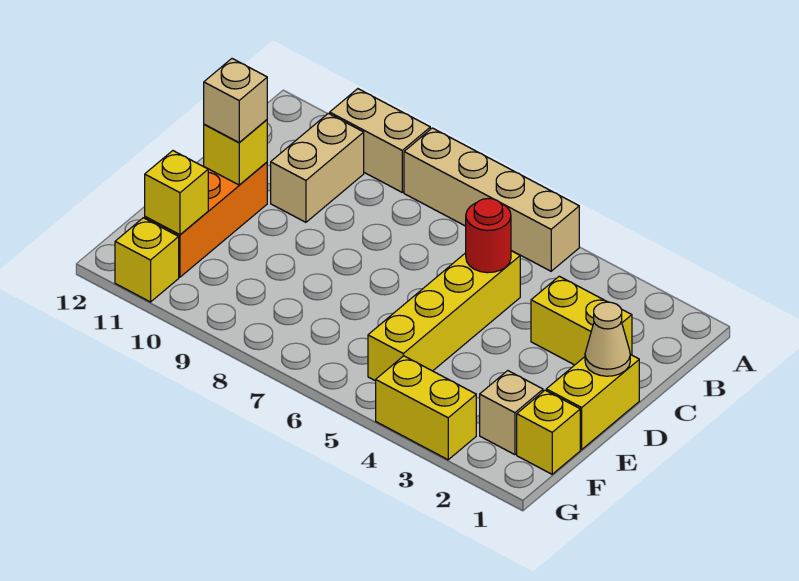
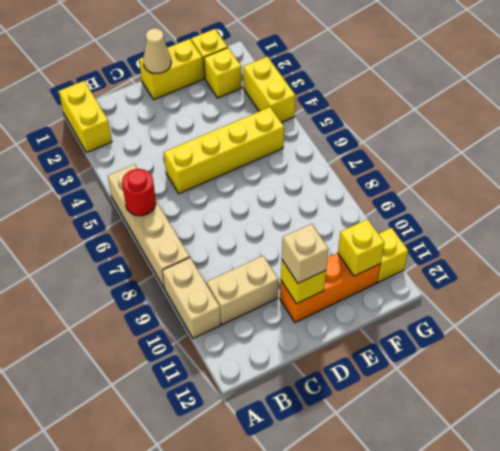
yellow 1x2 brick [531,276,632,365] -> yellow 1x2 brick moved to [59,81,112,153]
red 1x1 round brick [466,198,511,273] -> red 1x1 round brick moved to [122,169,156,216]
tan 1x1 brick [480,371,543,455] -> yellow 1x1 brick [204,48,242,98]

